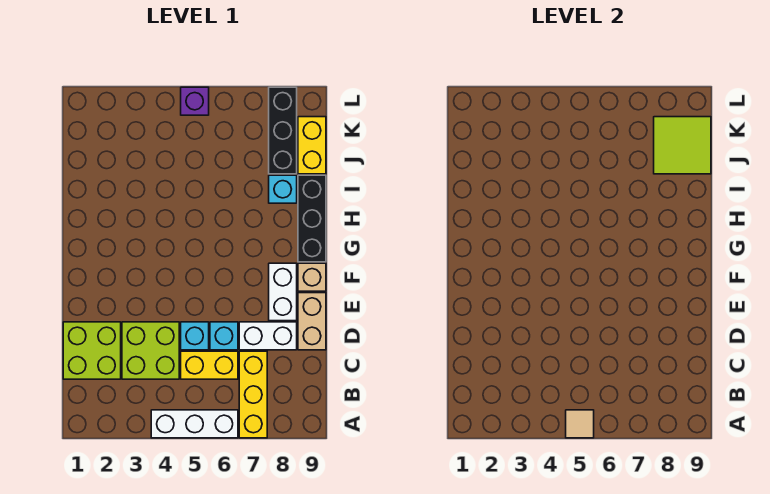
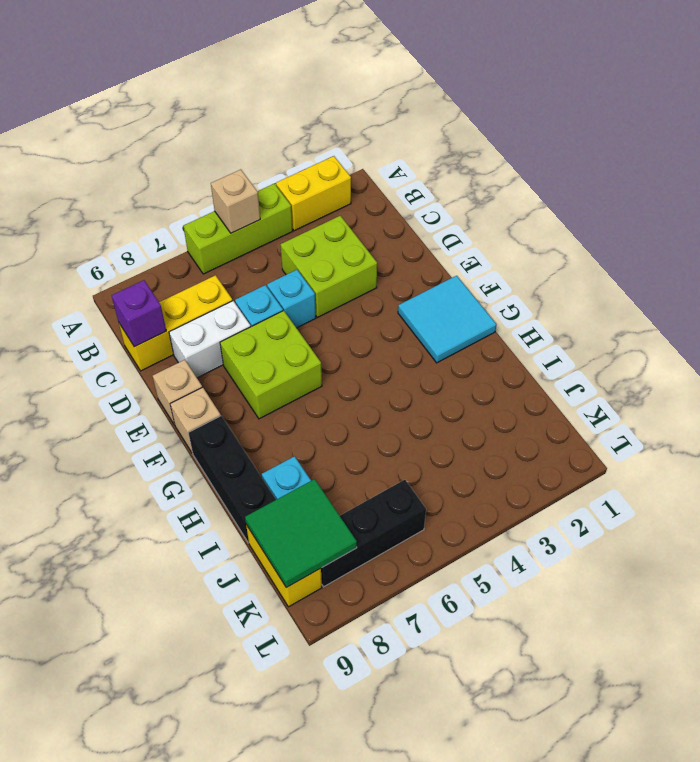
white 1x3 brick [151,410,238,438] -> lime 1x3 brick [183,184,293,274]
tan 1x1 tile [566,410,594,438] -> tan 1x1 brick [211,170,260,233]
yellow 1x3 brick [239,351,267,438] -> yellow 1x3 brick turned to [119,275,233,371]
lime 2x2 brick [63,322,121,379] -> lime 2x2 brick moved to [220,311,322,419]
yellow 1x2 brick [181,351,238,379] -> yellow 1x2 brick moved to [276,156,351,231]
tan 1x2 brick [298,293,326,350] -> tan 1x1 brick [153,360,202,425]
white 1x2 brick [269,263,297,321] -> none
none -> cyan 2x2 tile [398,276,497,363]
black 1x3 brick [269,87,297,174] -> black 1x3 brick turned to [321,480,426,587]
lime 2x2 tile [654,117,711,174] -> green 2x2 tile [245,479,357,588]
purple 1x1 brick [181,87,209,115] -> purple 1x1 brick moved to [112,280,166,347]

